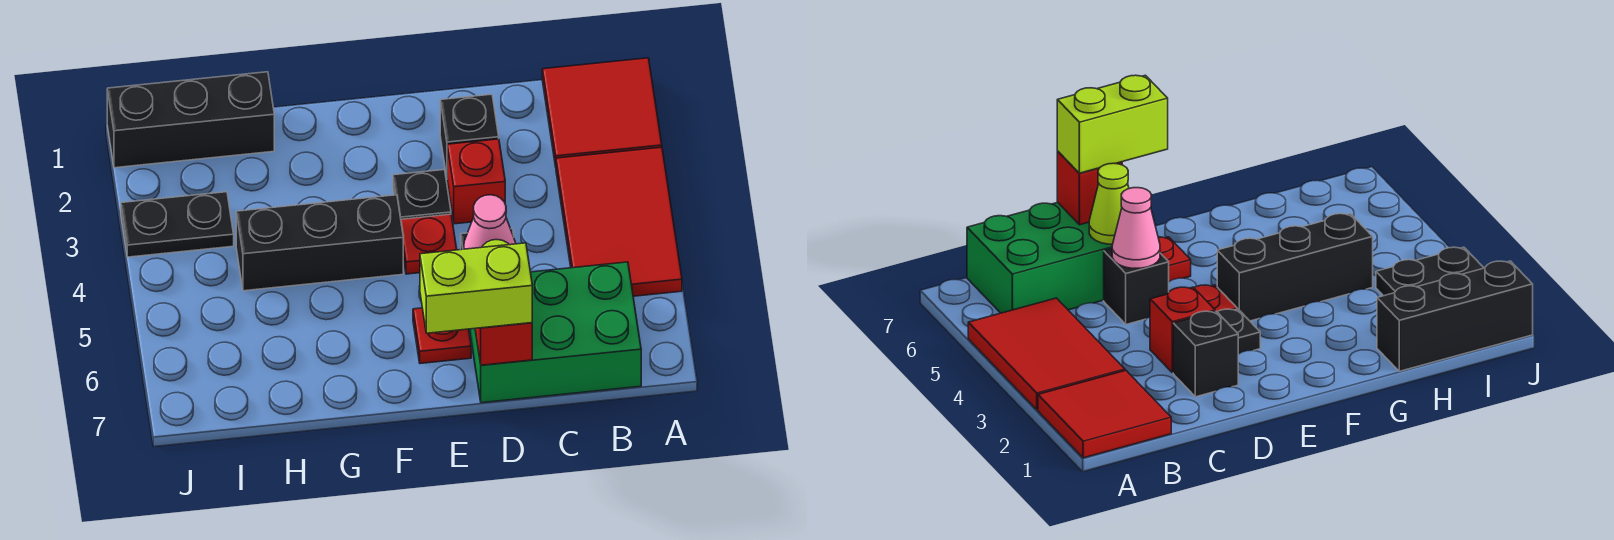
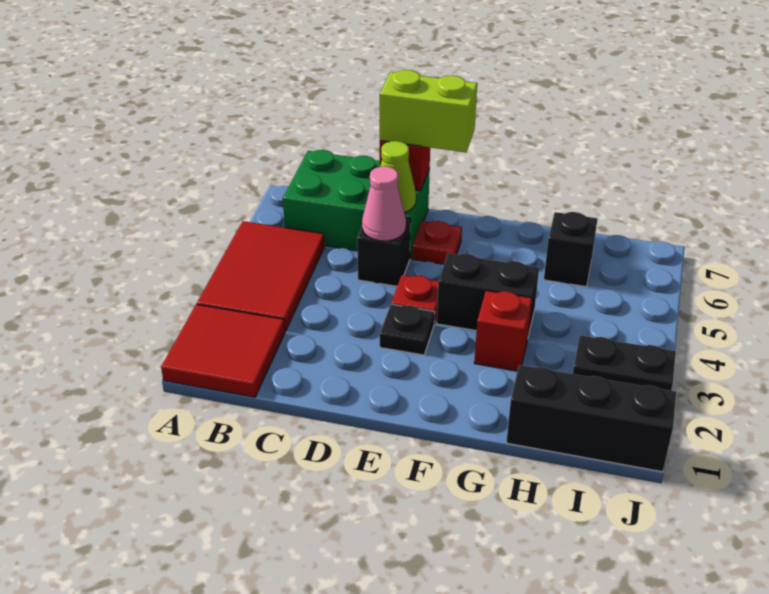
black 1x1 brick [440,94,499,176] -> black 1x1 brick moved to [544,212,597,287]
red 1x1 brick [447,139,505,224] -> red 1x1 brick moved to [474,290,532,371]
black 1x3 brick [236,195,403,291] -> black 1x2 brick [437,253,539,336]

